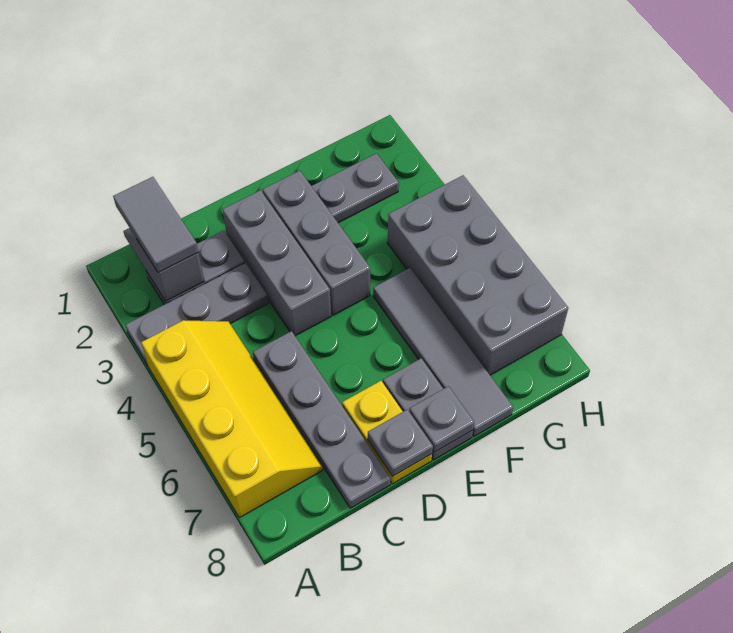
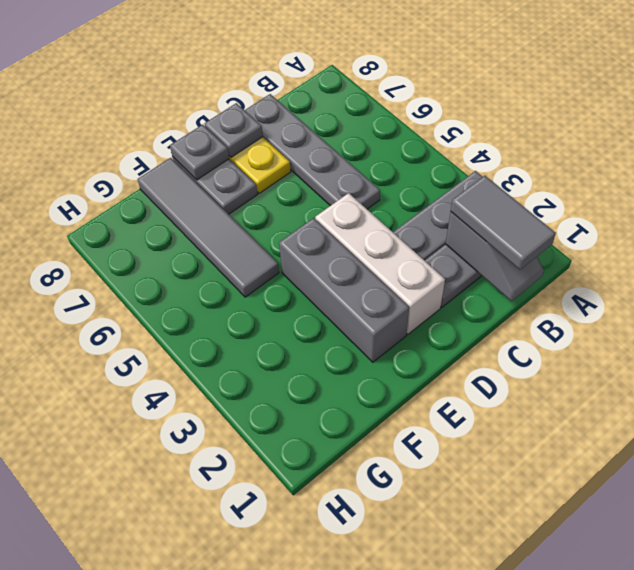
yellow 2x4 slope [141,320,323,518] -> none
grey 1x3 brick [223,190,331,336] -> white 1x3 brick [315,193,445,334]
grey 1x2 plate [312,153,399,223] -> none
grey 2x4 brick [388,175,568,375] -> none

